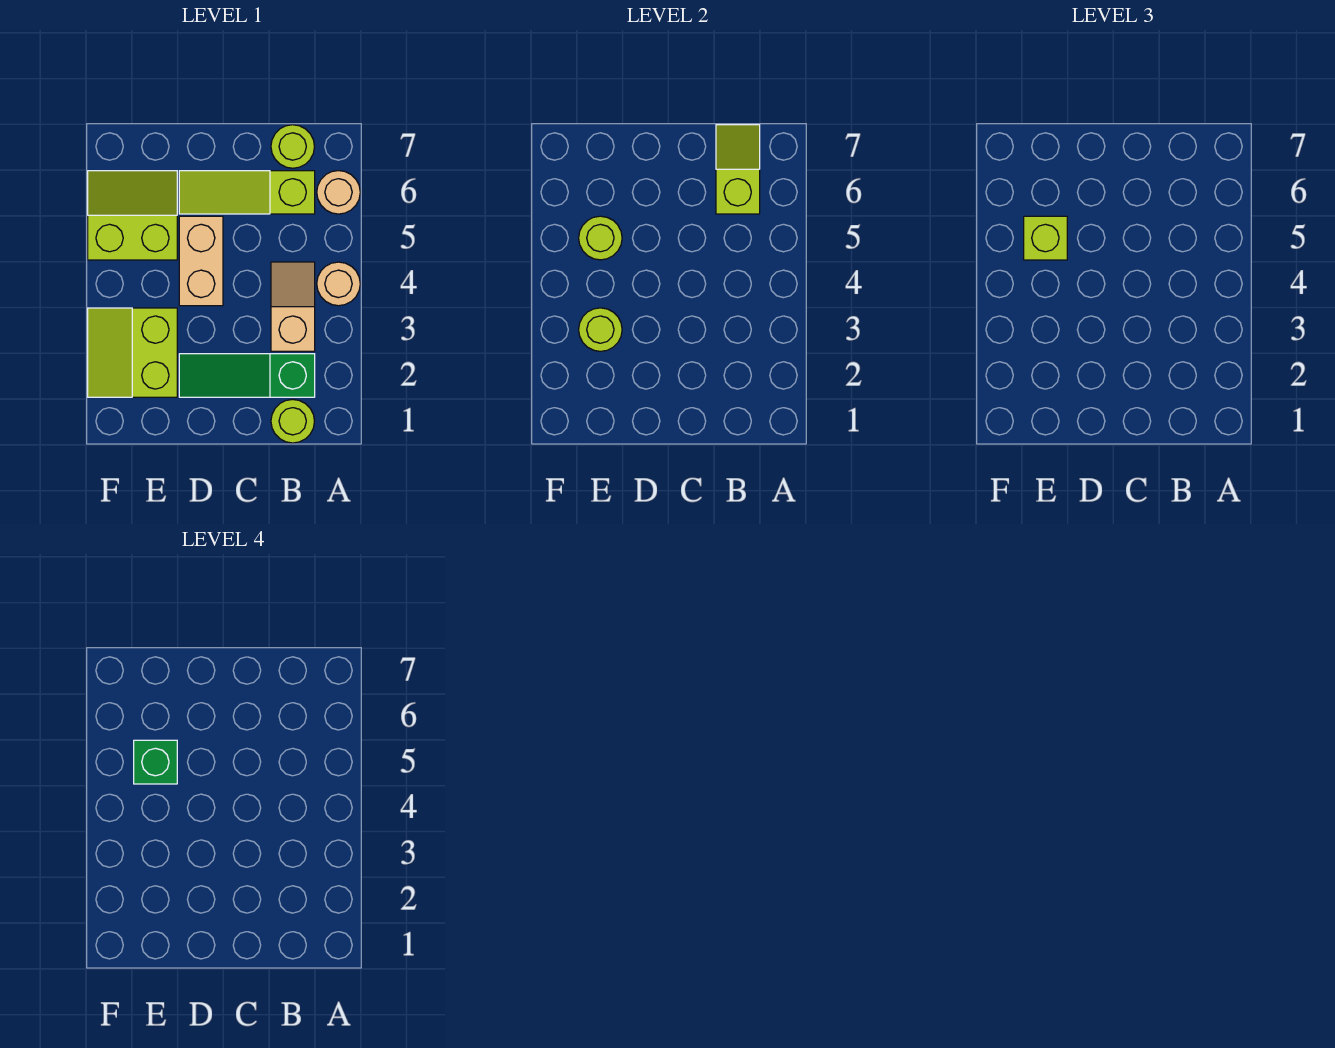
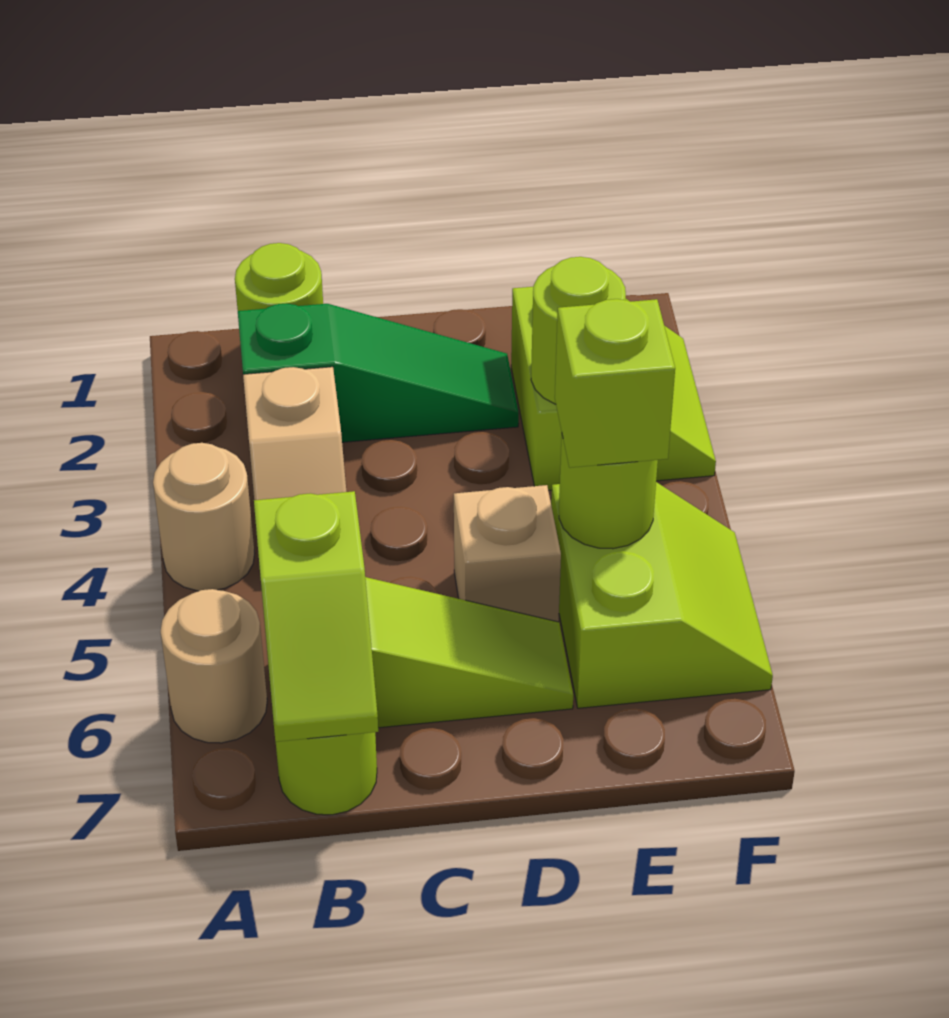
tan 1x2 brick [179,216,223,306] -> tan 1x1 brick [454,485,561,622]
lime 2x2 slope [88,171,177,260] -> lime 2x2 slope turned to [551,482,773,708]
green 1x1 brick [134,740,177,784] -> none

